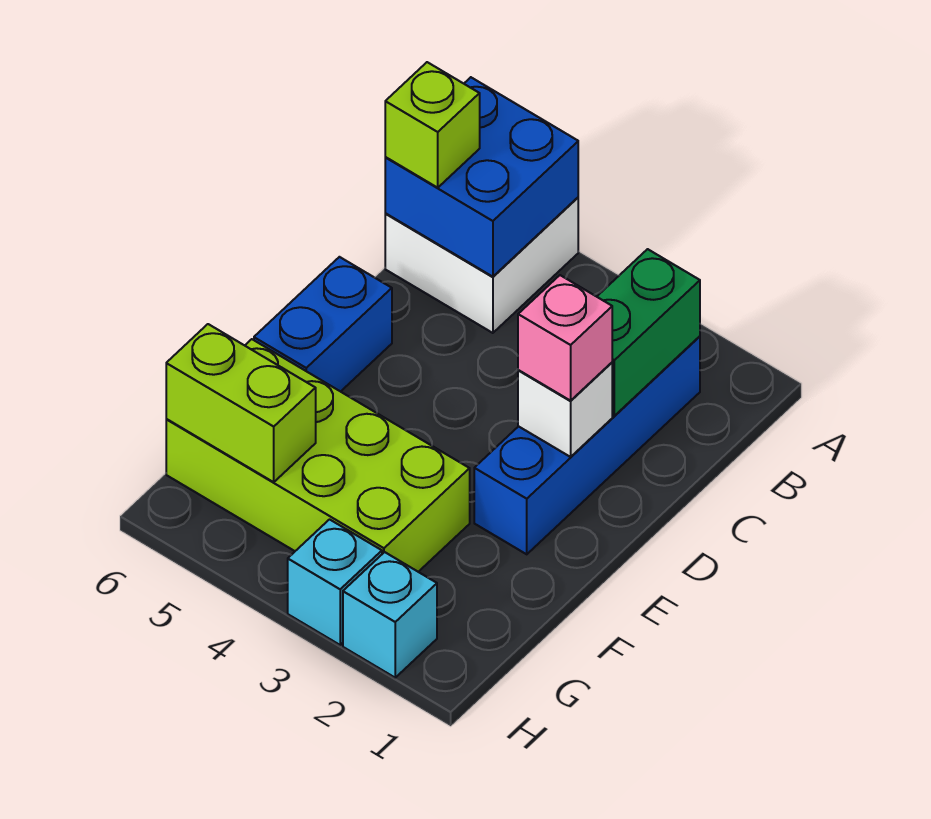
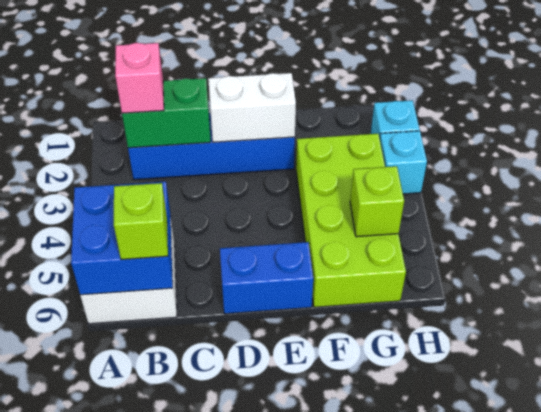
white 1x1 brick [518,363,612,457] -> white 1x2 brick [208,73,296,142]
pink 1x1 brick [518,275,612,401] -> pink 1x1 brick moved to [115,43,164,113]
lime 1x2 brick [166,324,316,482] -> lime 1x1 brick [350,166,404,237]

